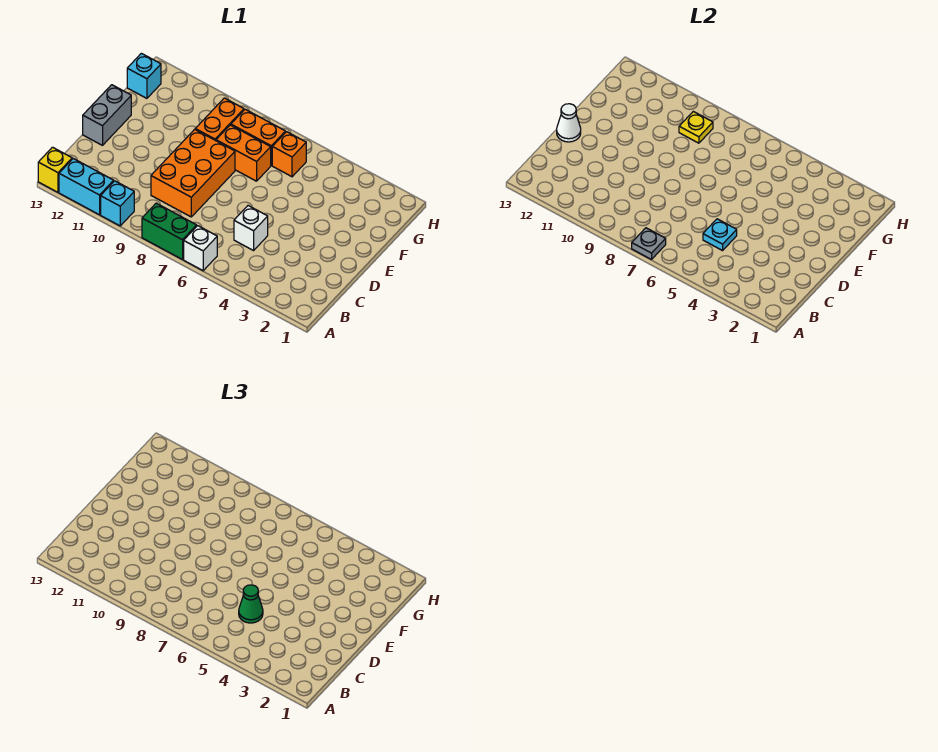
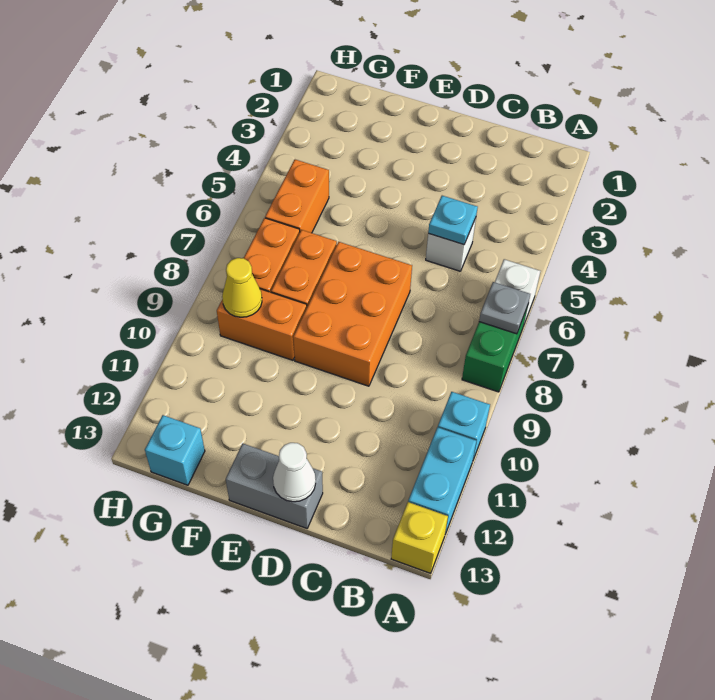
green 1x1 cone [239,585,263,623] -> none
orange 2x3 brick [151,129,235,217] -> orange 2x3 brick turned to [293,242,412,386]
orange 1x1 brick [272,132,306,177] -> orange 1x2 brick [265,160,329,233]
yellow 1x1 plate [679,111,713,143] -> yellow 1x1 cone [222,258,262,317]

